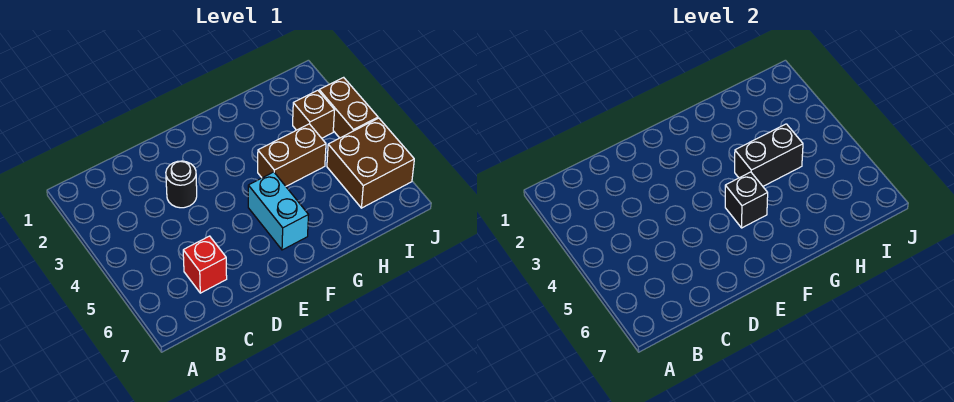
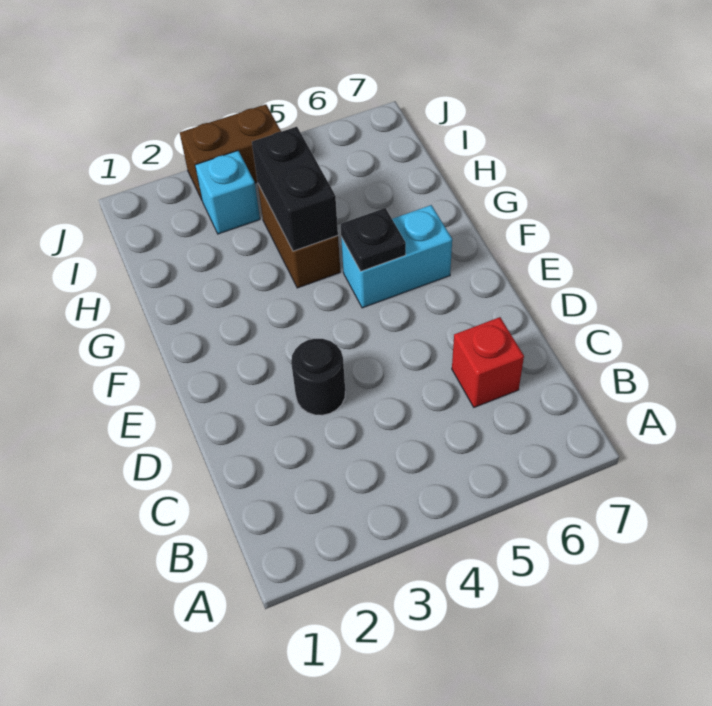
black 1x1 brick [725,172,768,228] -> black 1x1 plate [341,208,406,271]
brown 1x1 brick [293,90,335,138] -> cyan 1x1 brick [195,151,260,234]
brown 2x2 brick [327,118,414,208] -> none

